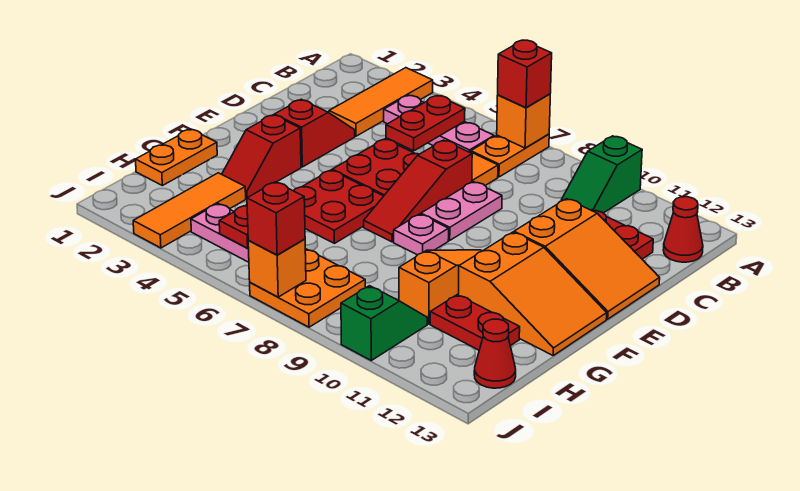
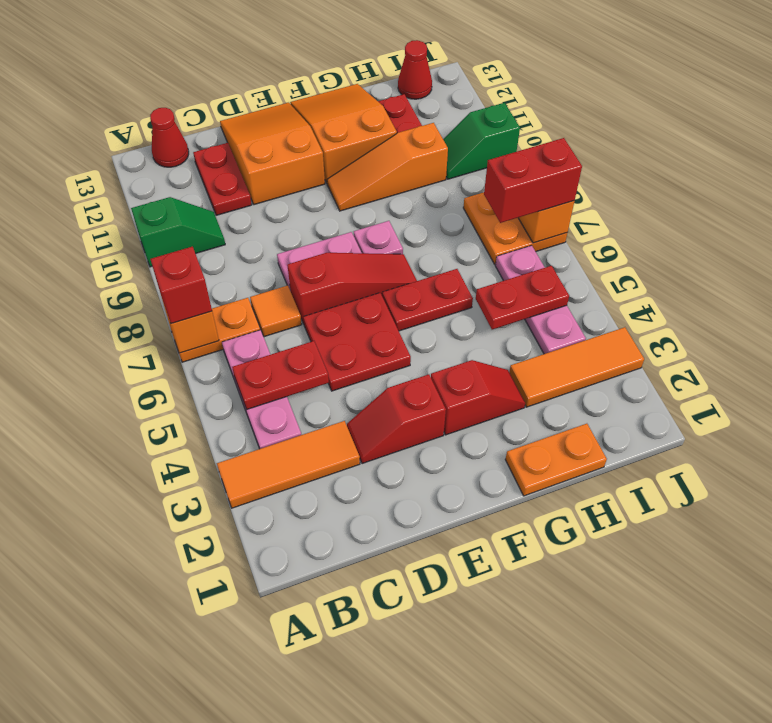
red 2x2 plate [294,170,383,243] -> red 1x2 plate [382,269,473,331]
red 1x1 brick [247,182,305,255] -> red 1x2 brick [484,138,582,223]

